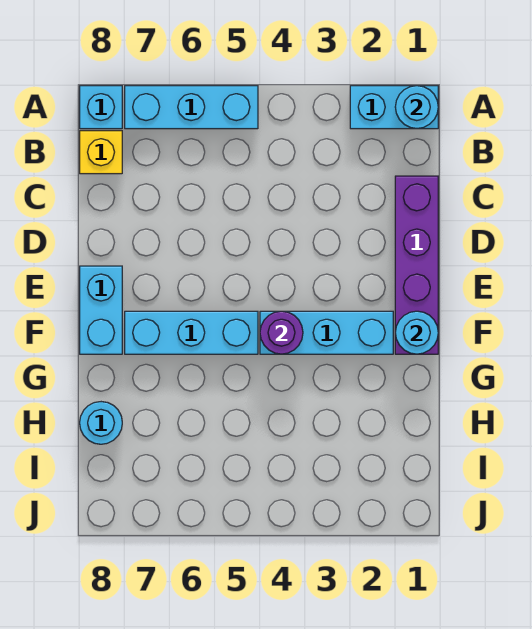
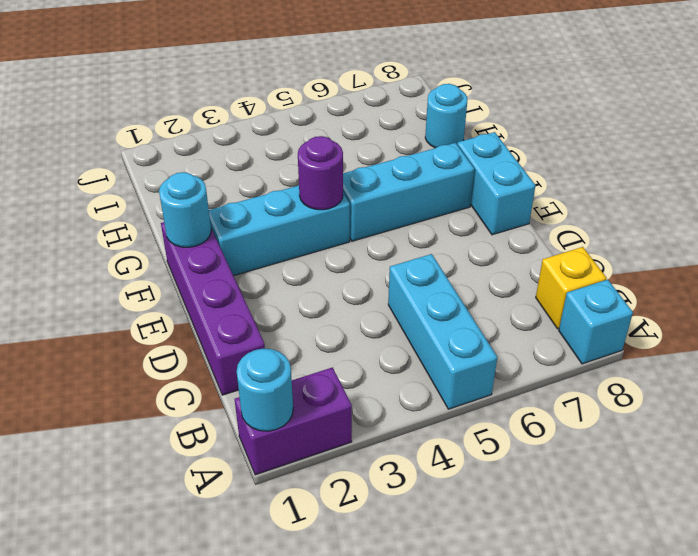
cyan 1x2 brick [350,86,438,129] -> purple 1x2 brick [235,368,352,475]
cyan 1x3 brick [125,86,258,129] -> cyan 1x3 brick turned to [388,254,497,409]

